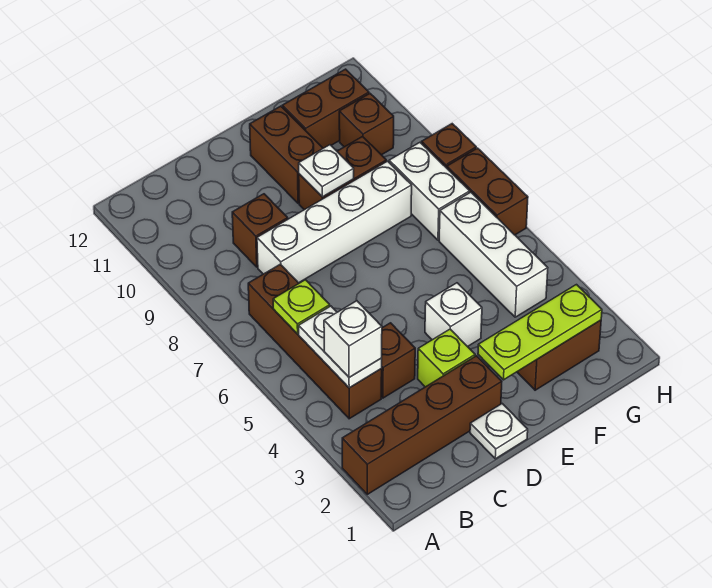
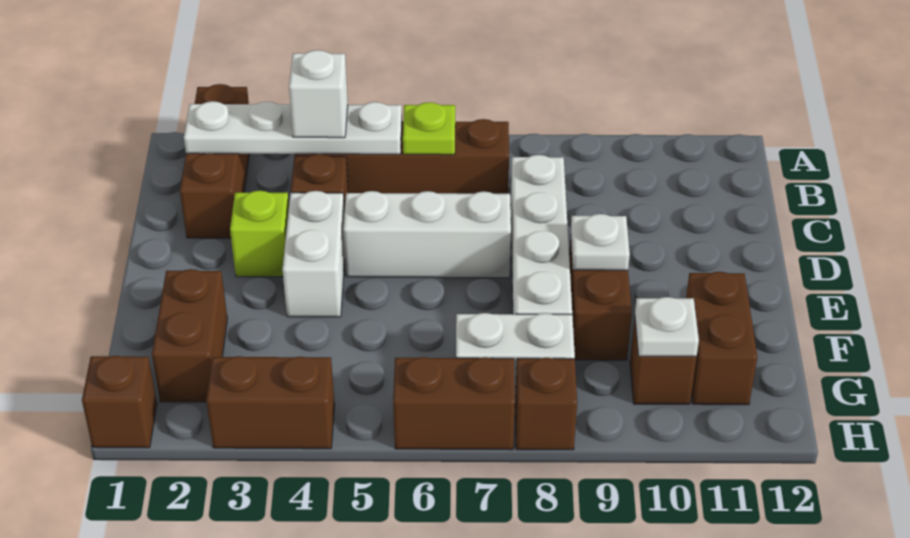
brown 1x4 brick [342,356,502,494] -> brown 1x3 brick [180,84,249,238]
white 1x2 plate [299,306,382,388] -> white 1x4 plate [184,101,402,154]
brown 1x1 brick [232,194,288,267] -> brown 1x1 brick moved to [82,356,157,448]
white 1x1 plate [470,404,528,459] -> white 1x1 plate moved to [635,297,699,356]
lime 1x3 plate [478,285,602,380] -> none
white 1x1 brick [425,283,482,347] -> white 1x2 brick [283,191,345,317]
brown 1x2 brick [250,106,323,203] -> brown 1x2 brick moved to [206,356,335,449]
white 1x3 brick [439,192,548,317] -> white 1x3 brick moved to [343,191,511,278]

